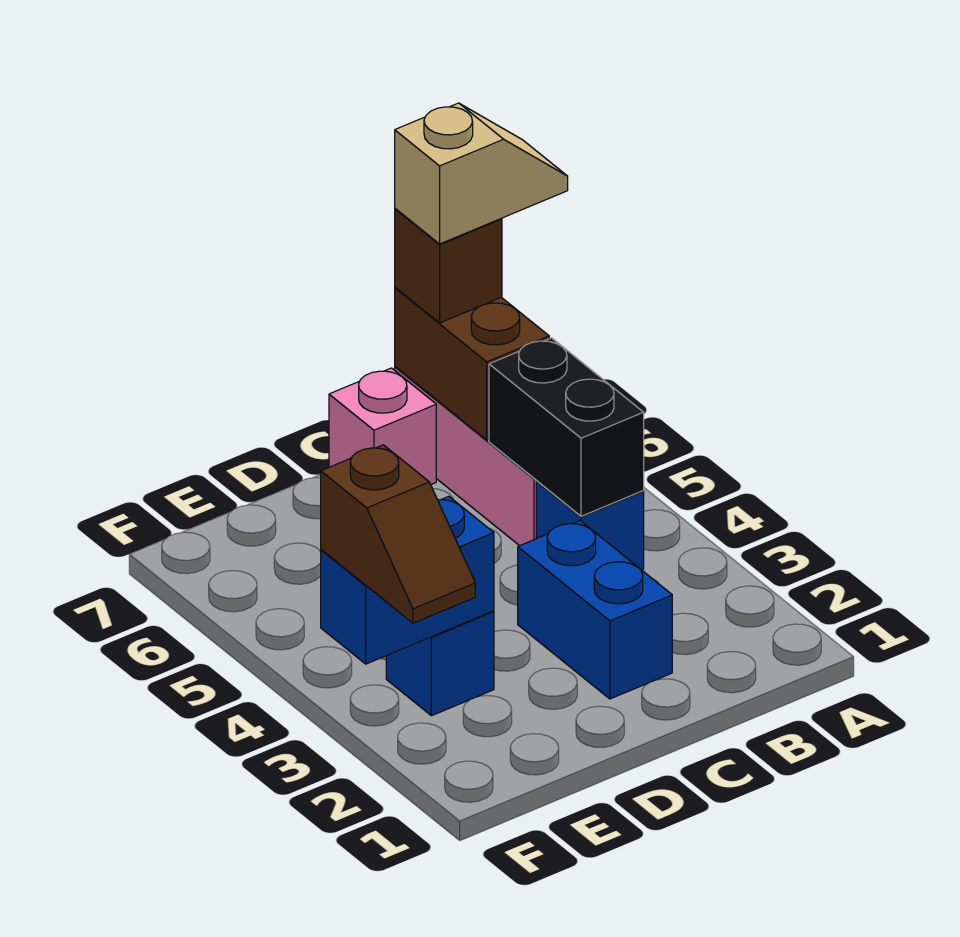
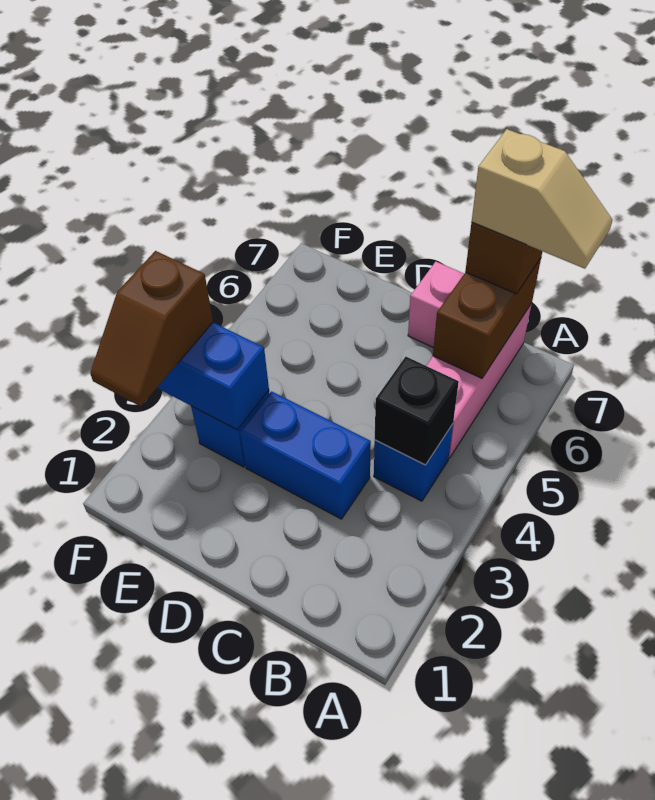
black 1x2 brick [489,338,644,516] -> black 1x1 brick [375,357,459,465]
blue 1x2 brick [518,521,672,699] -> blue 1x2 brick turned to [240,391,371,519]

